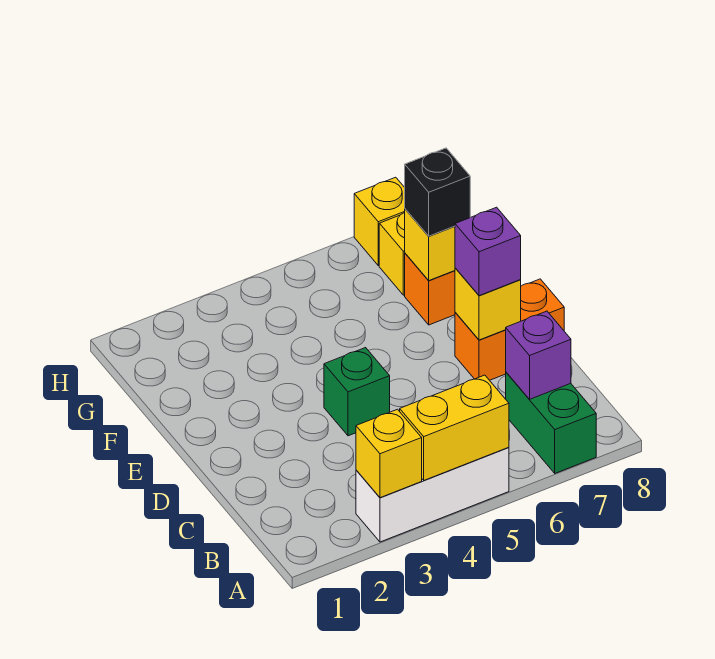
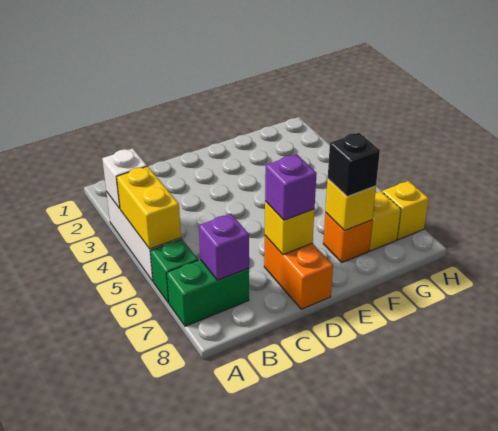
yellow 1x1 brick [356,409,422,498] -> white 1x1 brick [102,148,147,209]
green 1x1 brick [324,348,390,436] -> green 1x1 brick moved to [150,239,198,303]

